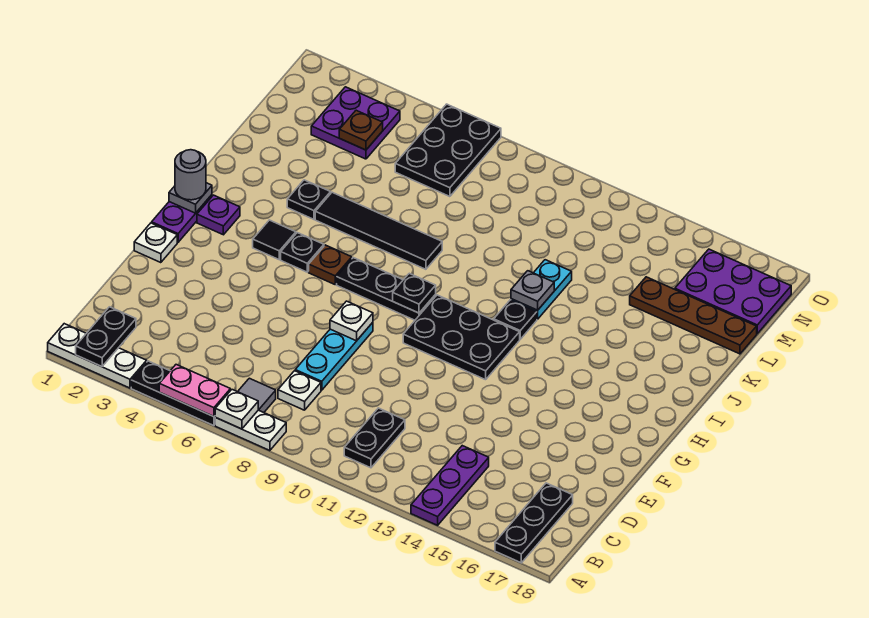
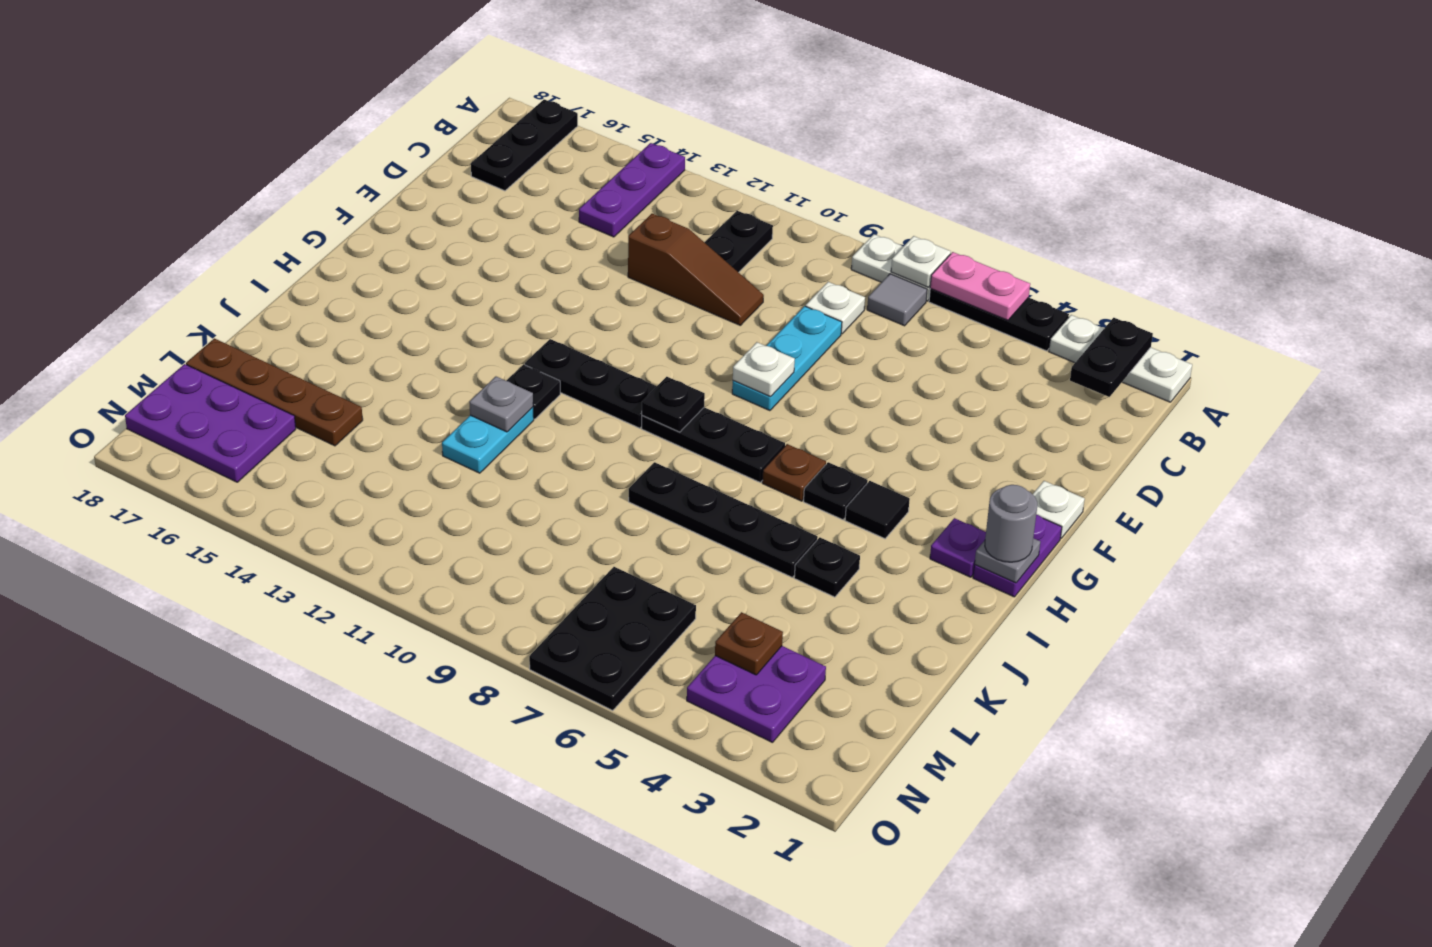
none -> brown 1x3 slope [628,214,764,325]
black 2x3 plate [403,295,520,380] -> black 1x3 plate [525,339,657,428]
black 1x4 tile [315,192,442,269] -> black 1x4 plate [629,462,818,577]

